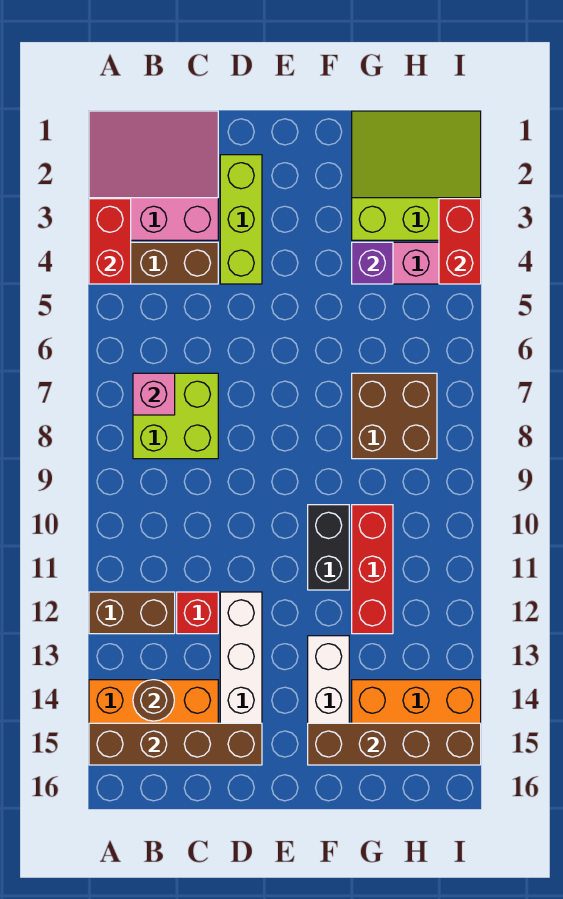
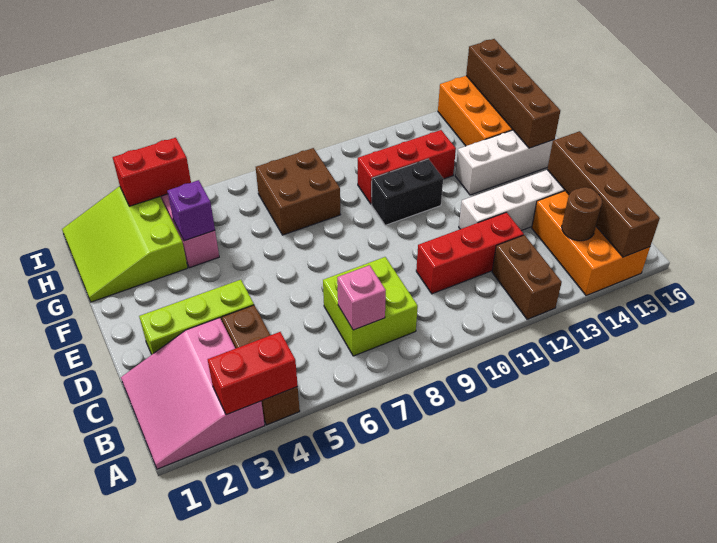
red 1x1 brick [177,592,218,634] -> red 1x3 brick [416,212,524,294]

